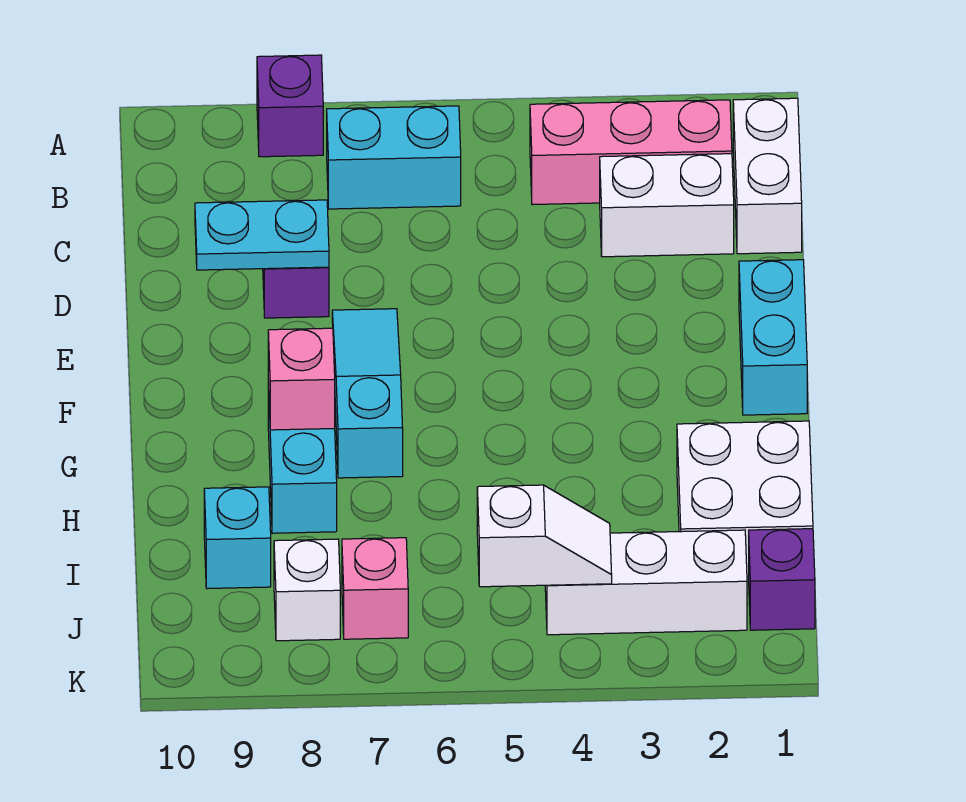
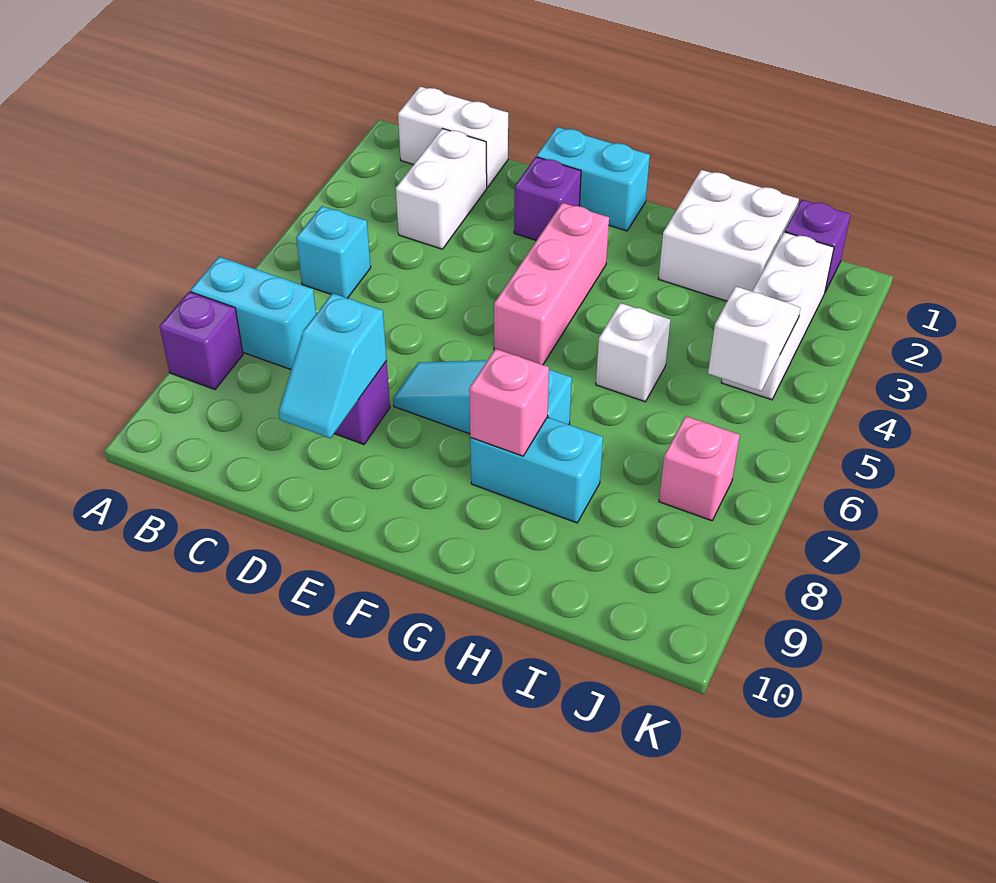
pink 1x3 brick [530,100,732,205] -> pink 1x3 brick moved to [494,203,609,365]
cyan 1x2 brick [327,106,461,209] -> cyan 1x2 brick turned to [191,257,316,370]
cyan 1x2 plate [195,200,329,270] -> cyan 1x2 slope [279,293,387,438]
none -> purple 1x1 brick [514,157,581,240]
cyan 1x1 brick [204,487,271,589] -> cyan 1x1 brick moved to [296,206,371,298]
white 1x1 brick [274,539,340,641] -> white 1x1 brick moved to [596,303,671,402]

